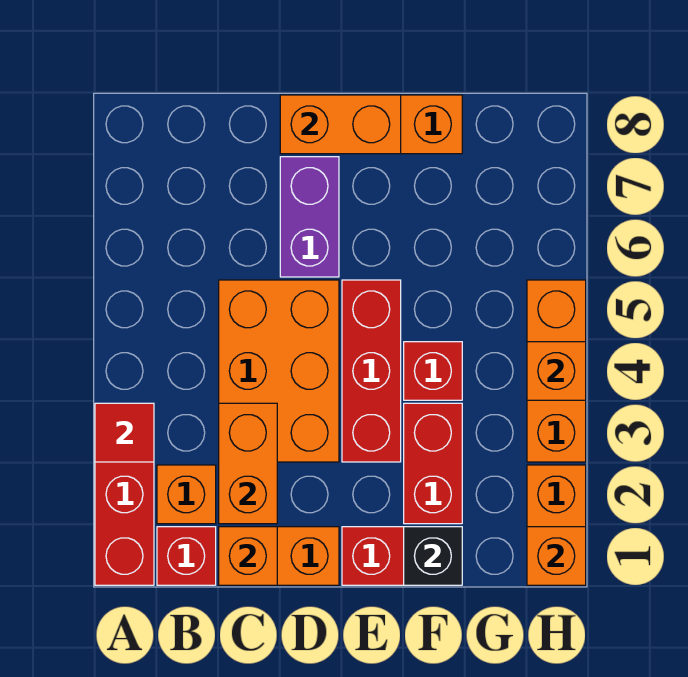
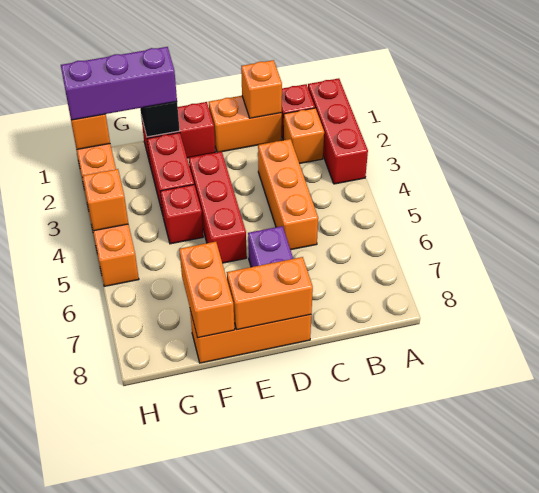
red 1x1 tile [95,403,154,462] -> none
orange 1x2 brick [219,403,277,524] -> orange 1x2 brick moved to [179,242,235,338]
orange 2x3 brick [219,280,339,462] -> orange 1x3 brick [258,139,318,250]
none -> purple 1x3 brick [61,47,177,120]

